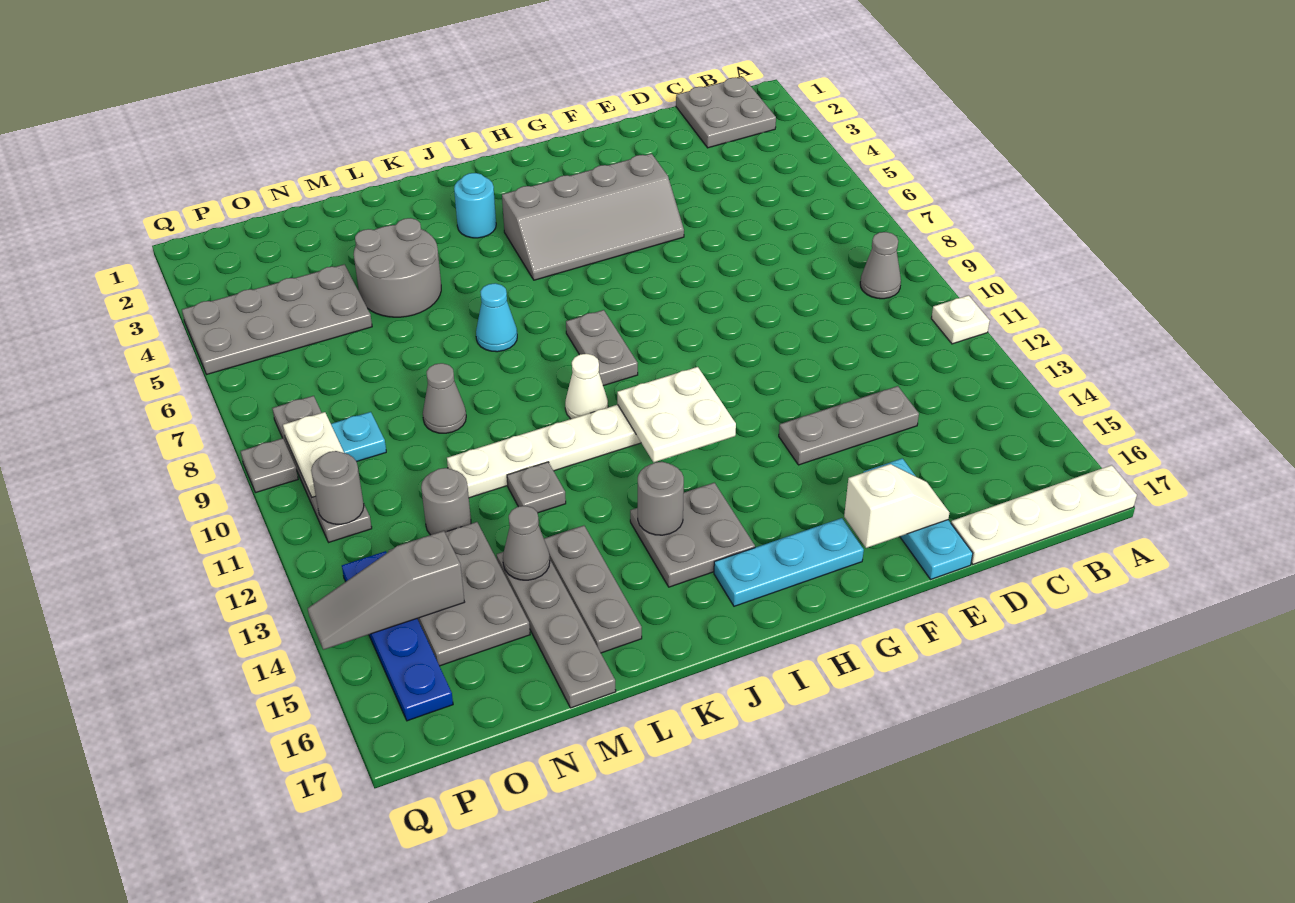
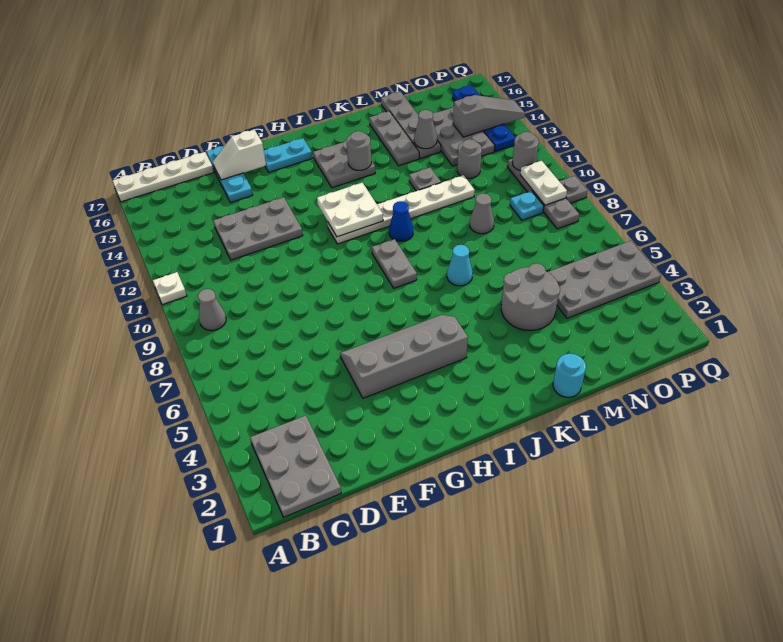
grey 2x2 plate [676,77,776,148] -> grey 2x3 plate [250,416,341,517]
grey 1x3 plate [779,386,919,465] -> grey 2x3 plate [213,197,303,260]
cyan 1x3 plate [714,518,864,606] -> cyan 1x2 plate [264,138,312,172]
cyan 1x1 round brick [454,173,496,238] -> cyan 1x1 round brick moved to [553,354,586,397]
white 1x1 cone [565,354,608,419] -> blue 1x1 cone [389,201,413,241]

